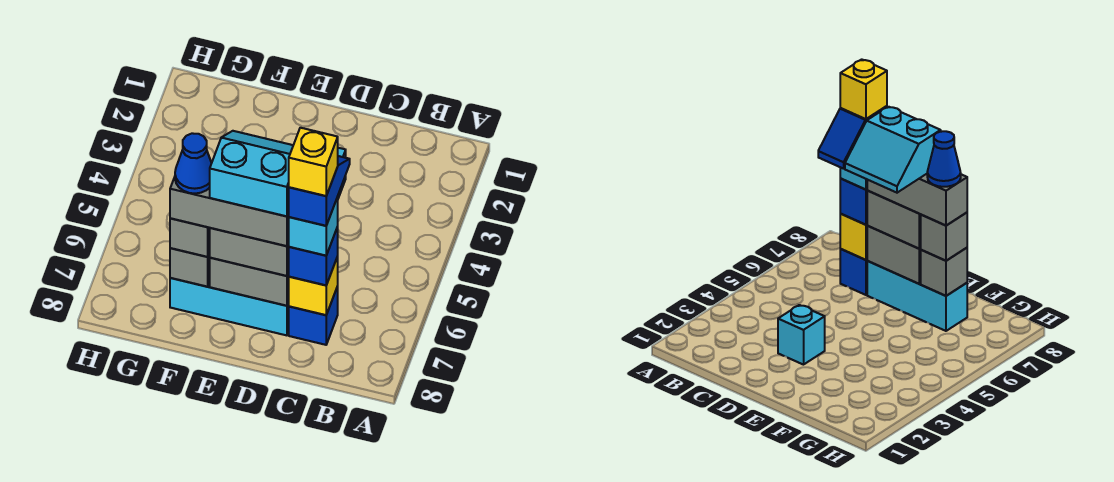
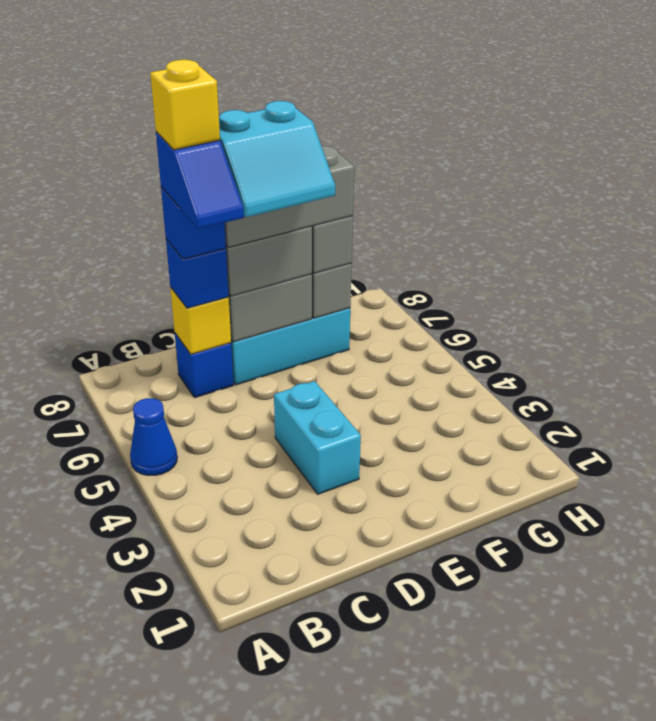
cyan 1x1 brick [288,197,338,256] -> blue 1x1 brick [161,187,226,259]
cyan 1x1 brick [778,305,825,365] -> cyan 1x2 brick [274,381,361,494]
blue 1x1 cone [175,133,212,194] -> blue 1x1 cone moved to [130,398,177,475]

